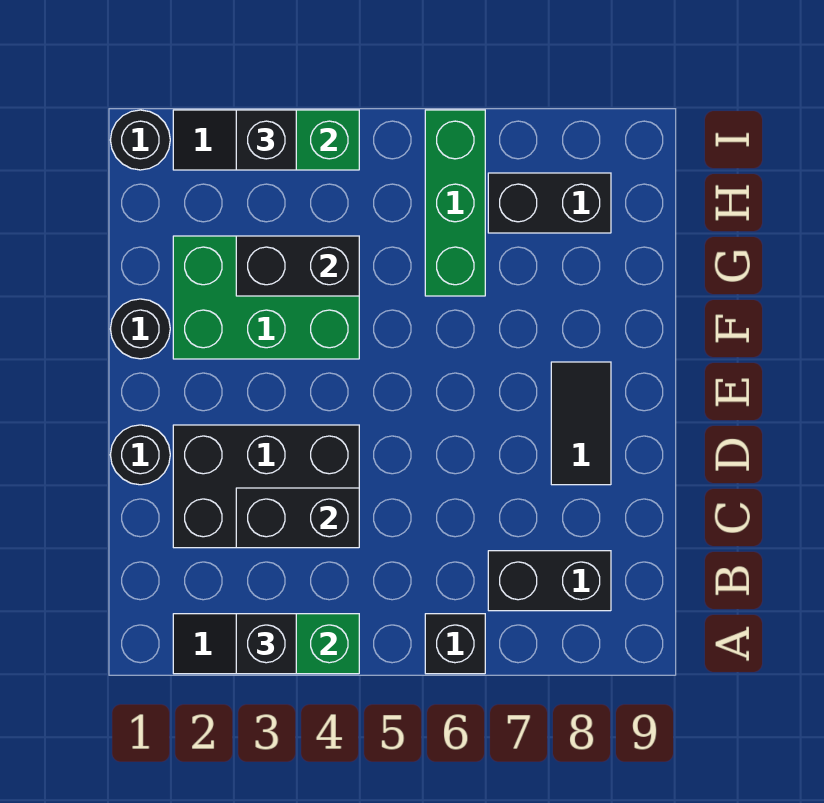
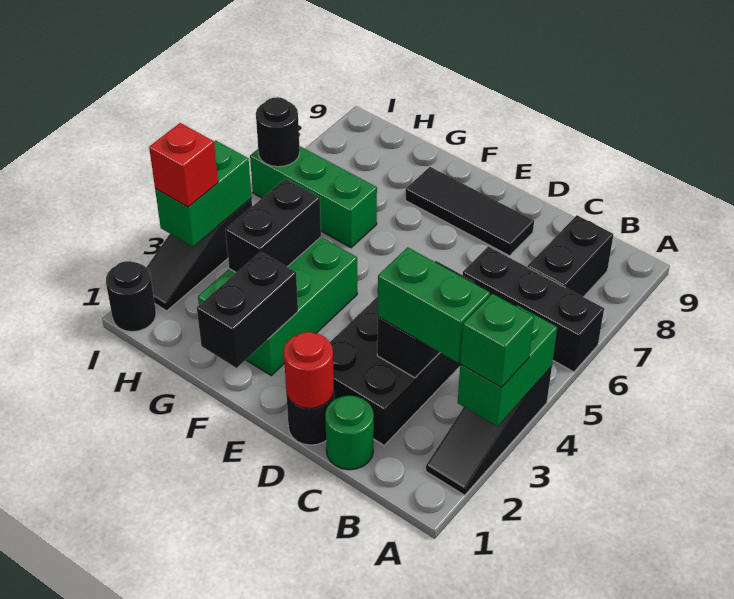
black 1x1 brick [236,614,296,674] -> green 1x1 brick [460,294,534,388]
black 1x1 brick [425,614,485,674] -> black 1x3 brick [463,247,604,372]
none -> green 1x2 brick [378,247,490,363]
none -> green 1x1 round brick [325,396,374,470]
none -> red 1x1 round brick [284,332,334,408]
black 1x2 tile [551,362,611,485] -> black 1x3 tile [405,167,534,256]
black 1x1 round brick [111,299,170,359] -> black 1x1 round brick moved to [256,97,300,167]
black 1x2 brick [488,173,611,233] -> black 1x2 brick moved to [197,252,298,368]
black 1x1 brick [236,110,296,170] -> red 1x1 brick [149,123,218,207]

